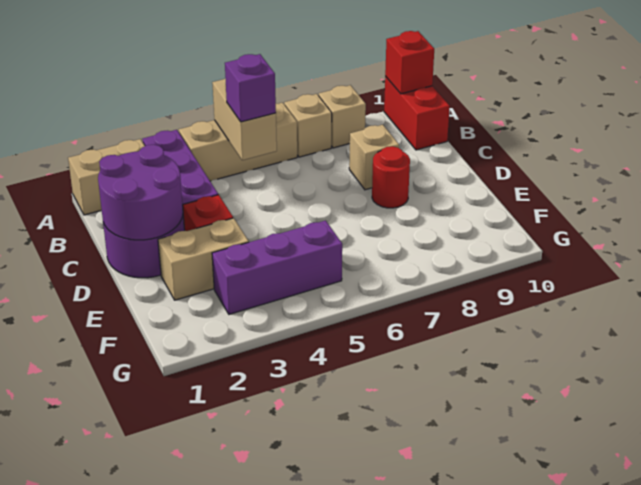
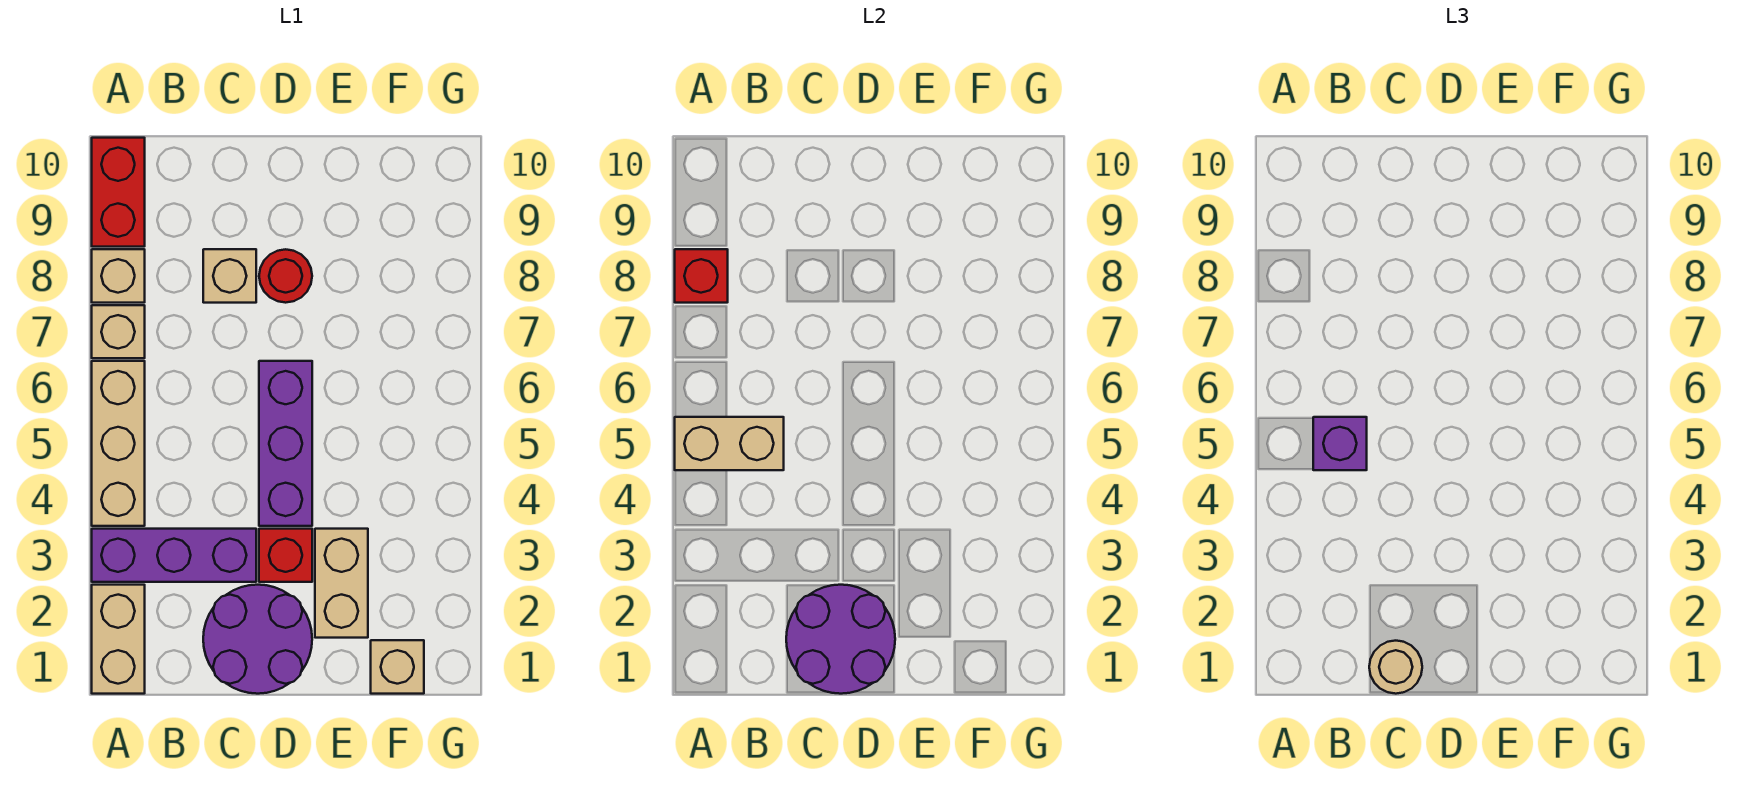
red 1x2 brick [384,76,450,150] -> red 1x2 brick turned to [92,138,145,247]
red 1x1 brick [385,31,434,94] -> red 1x1 brick moved to [675,249,728,303]
none -> tan 1x1 round brick [1369,641,1422,694]
none -> tan 1x1 brick [371,640,424,694]
purple 1x3 brick [212,220,342,314] -> purple 1x3 brick moved to [259,361,312,526]

